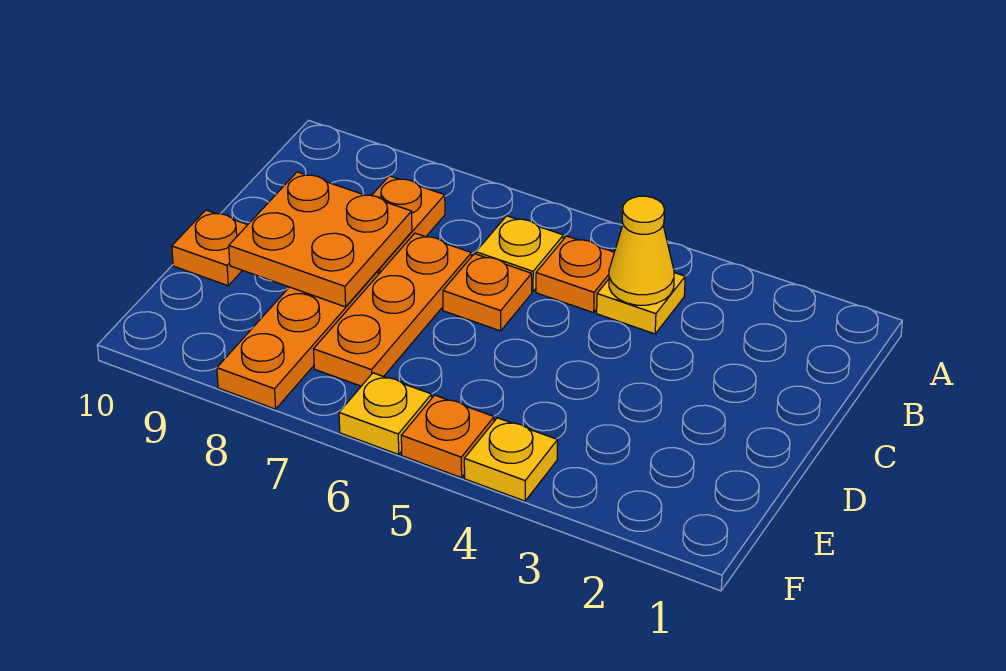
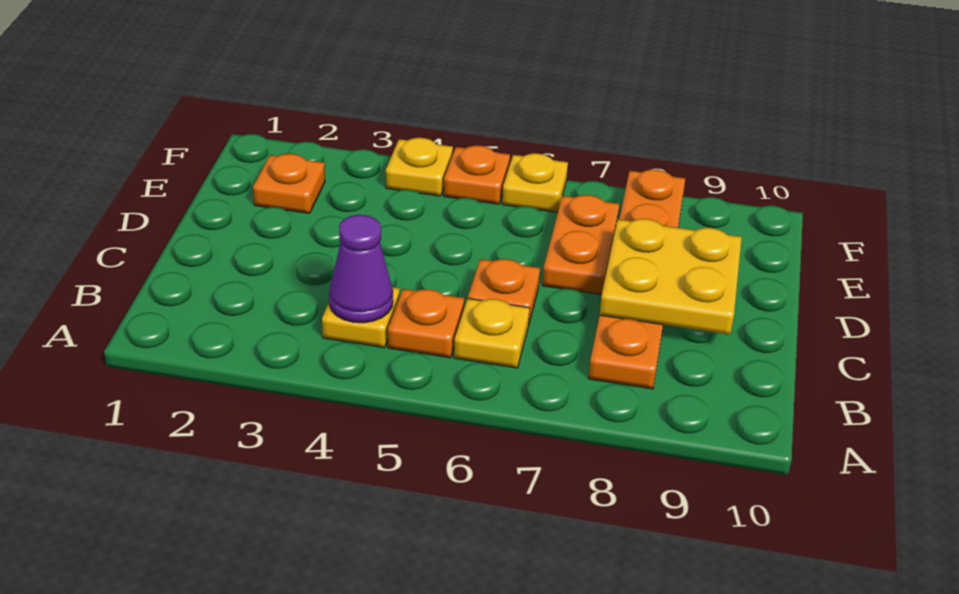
yellow 1x1 cone [609,196,674,305] -> purple 1x1 cone [329,215,393,323]
orange 1x3 plate [314,233,471,386] -> orange 1x2 plate [542,195,619,295]
orange 2x2 plate [229,172,412,307] -> yellow 2x2 plate [600,219,742,335]
orange 1x1 plate [172,210,247,286] -> orange 1x1 plate moved to [253,154,325,213]

